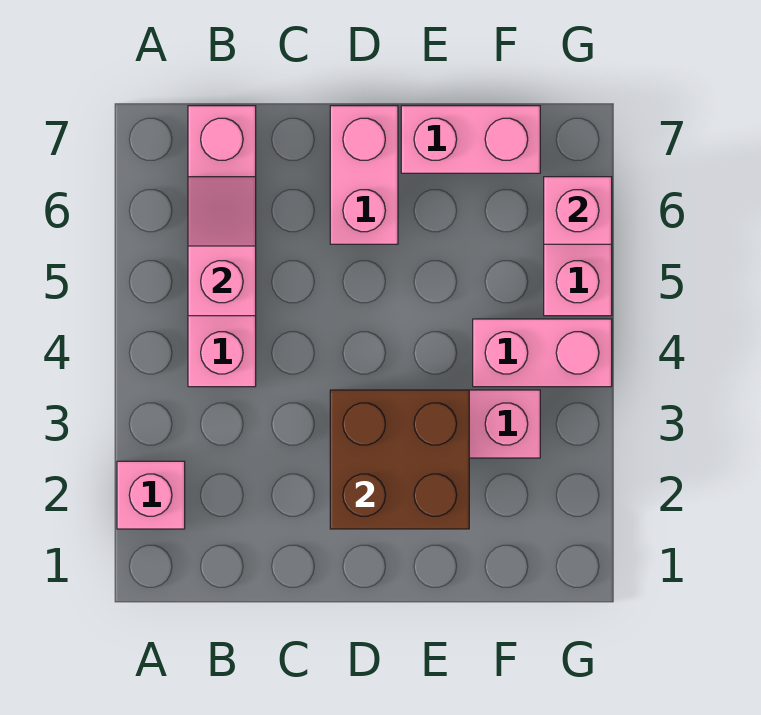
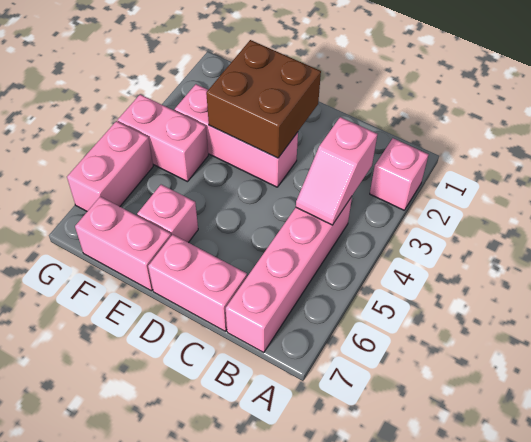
pink 1x2 slope [188,177,256,316] -> pink 1x2 slope moved to [296,117,377,225]
pink 1x2 brick [330,106,398,244] -> pink 1x2 brick turned to [148,234,247,331]
pink 1x1 brick [544,177,612,244] -> pink 1x1 brick moved to [137,185,198,243]

